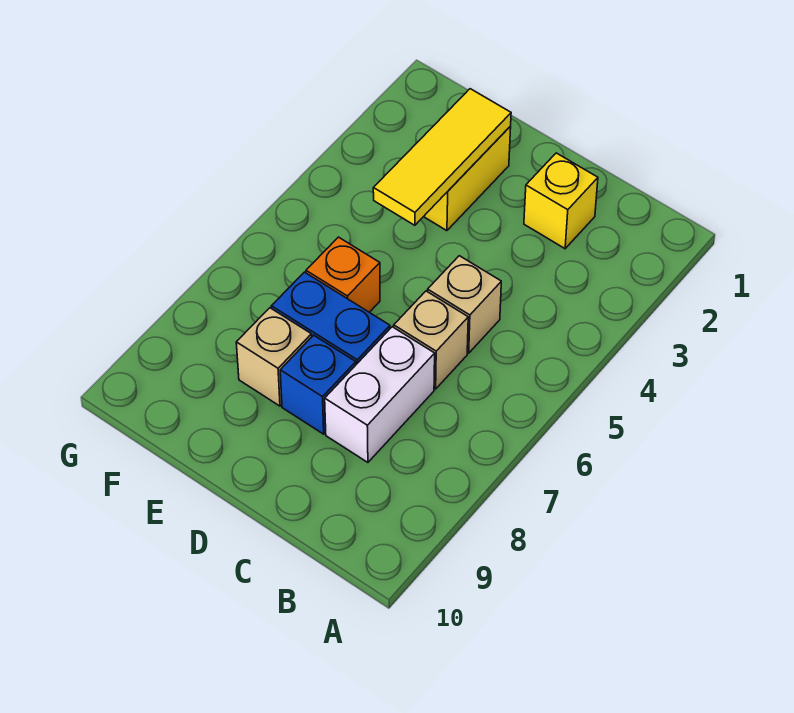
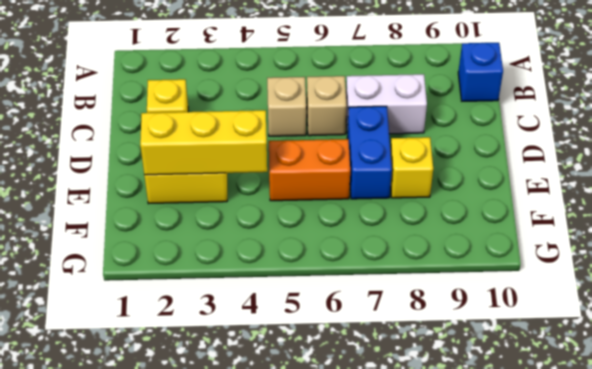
blue 1x1 brick [280,335,356,434] -> blue 1x1 brick moved to [458,43,503,101]
yellow 1x3 tile [373,89,511,225] -> yellow 1x3 brick [140,110,267,175]
orange 1x1 brick [306,237,380,312] -> orange 1x2 brick [269,139,350,201]
tan 1x1 brick [236,308,312,406] -> yellow 1x1 brick [390,137,433,198]

